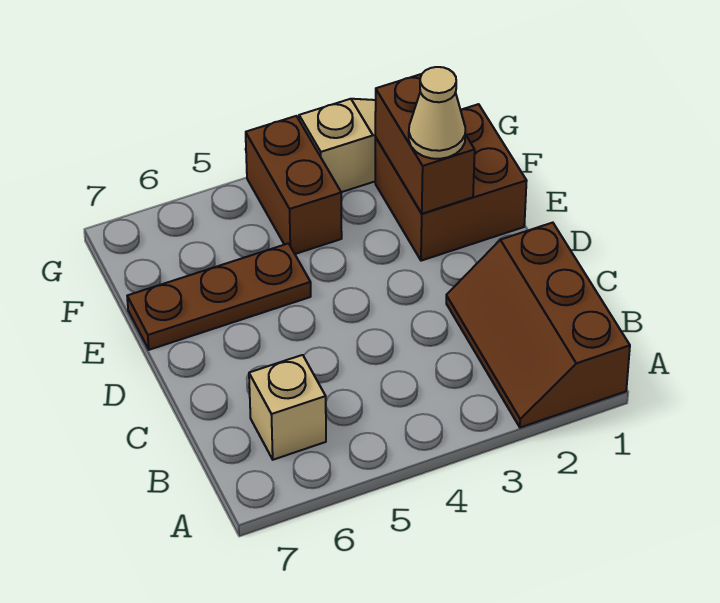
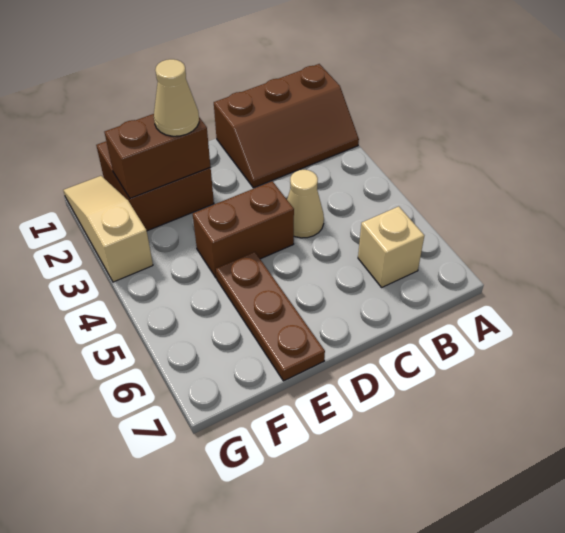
none -> tan 1x1 cone [287,170,324,238]
brown 1x2 brick [246,116,342,254] -> brown 1x2 brick moved to [193,181,294,278]

